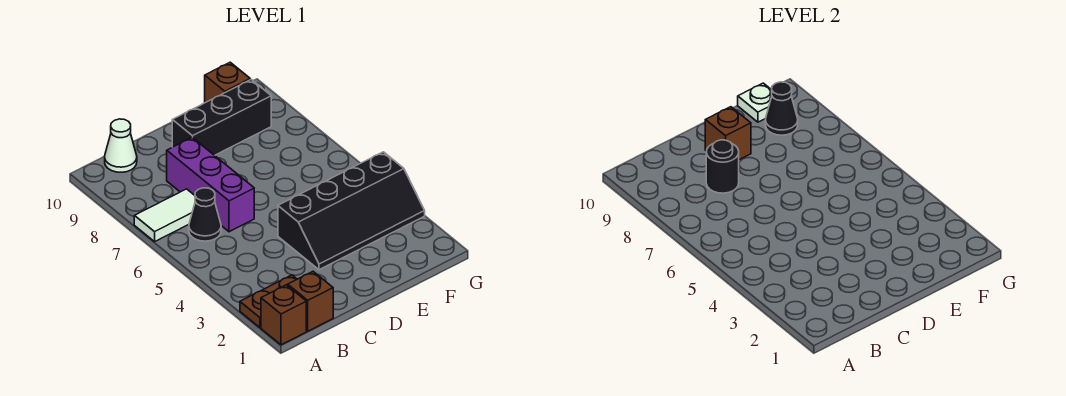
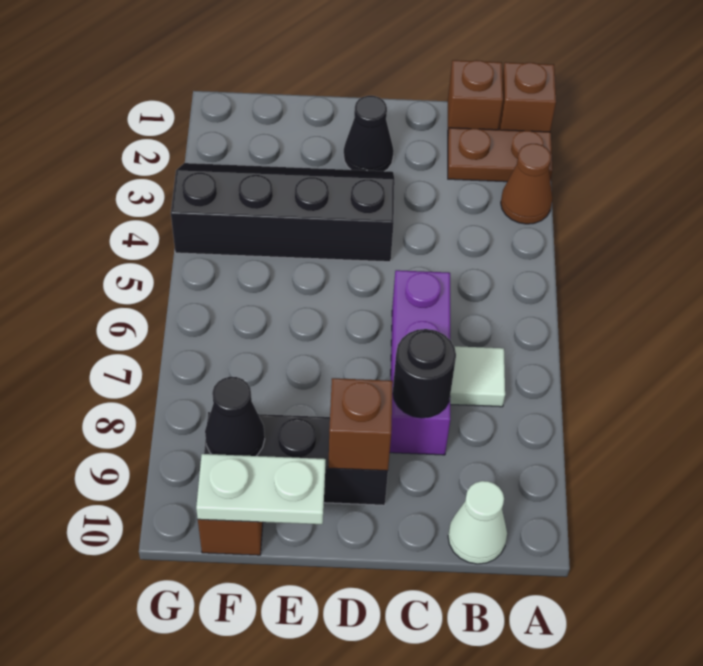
none -> brown 1x1 cone [501,144,552,224]
white 1x2 tile [134,189,195,242] -> white 1x1 tile [450,346,505,407]
black 1x1 cone [189,188,221,241] -> black 1x1 cone moved to [344,96,394,171]
white 1x1 plate [738,83,772,122] -> white 1x2 plate [196,454,326,524]

